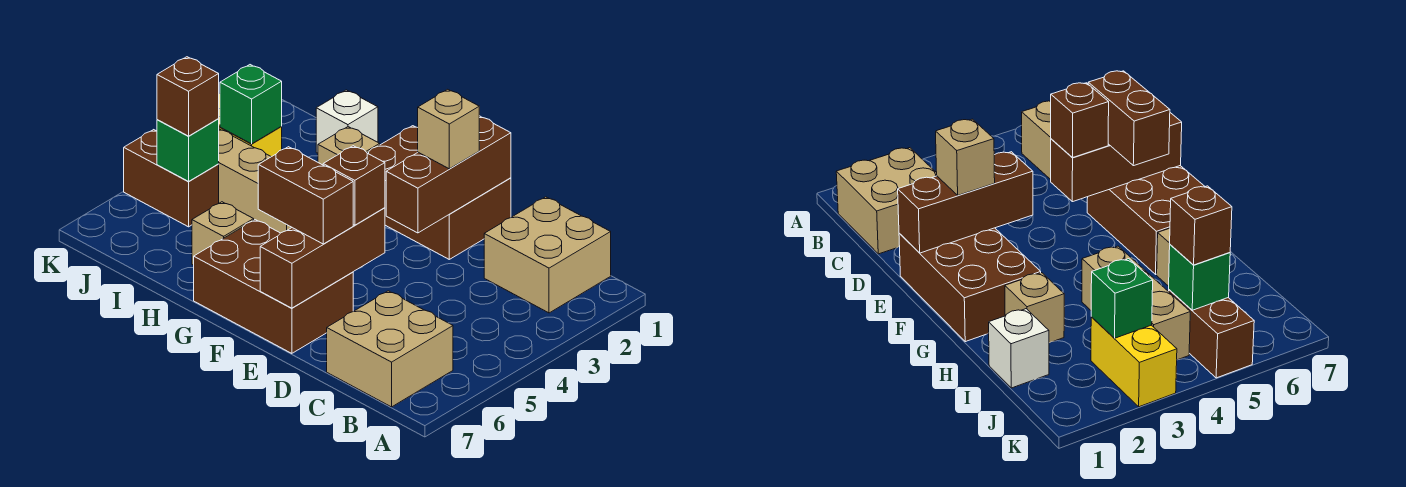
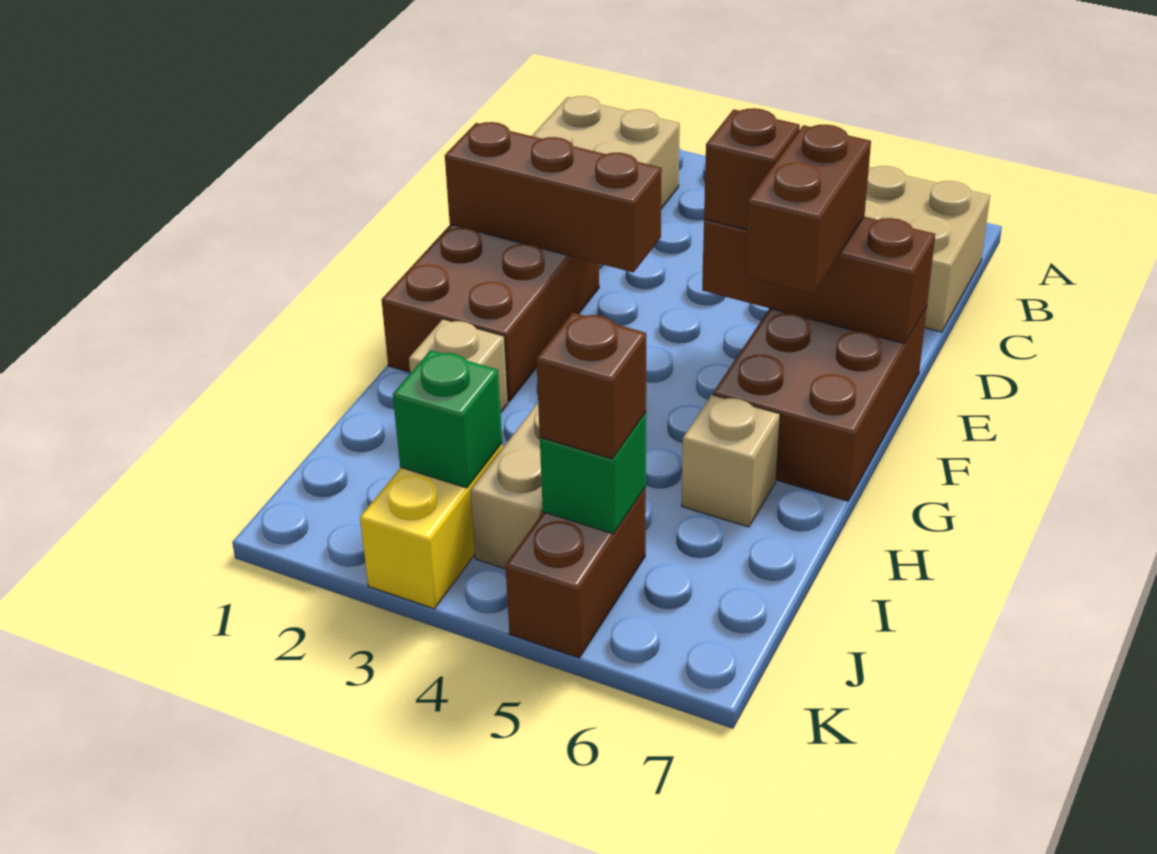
tan 1x1 brick [418,89,479,169] -> none
white 1x1 brick [316,90,378,153] -> none

